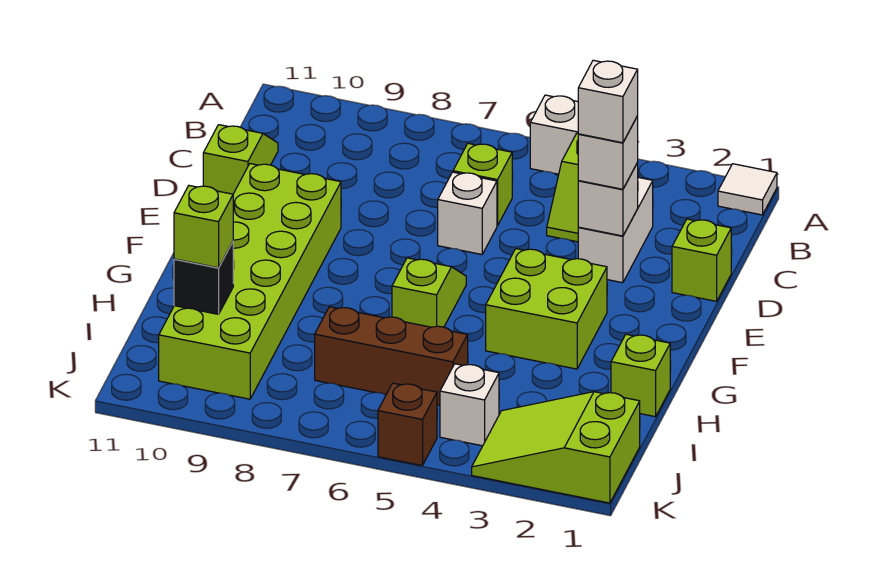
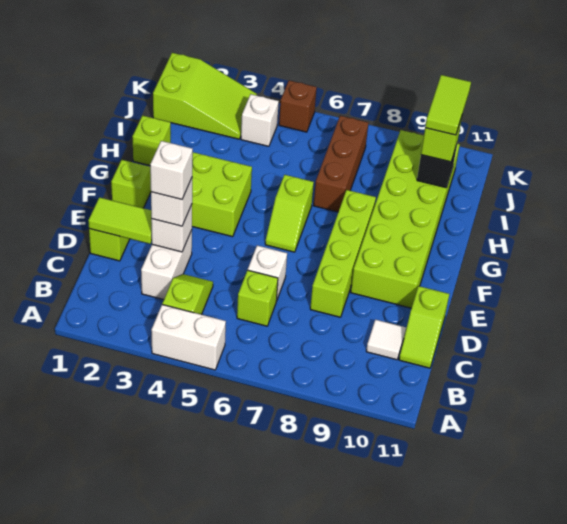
white 1x1 tile [718,164,777,215] -> white 1x1 tile moved to [366,320,406,360]
none -> lime 1x2 tile [88,197,152,244]
none -> lime 1x4 brick [310,190,376,317]
none -> lime 1x1 brick [111,160,151,208]
brown 1x3 brick [315,307,468,405] -> brown 1x3 brick turned to [313,116,368,212]
none -> lime 1x2 tile [425,75,471,135]

